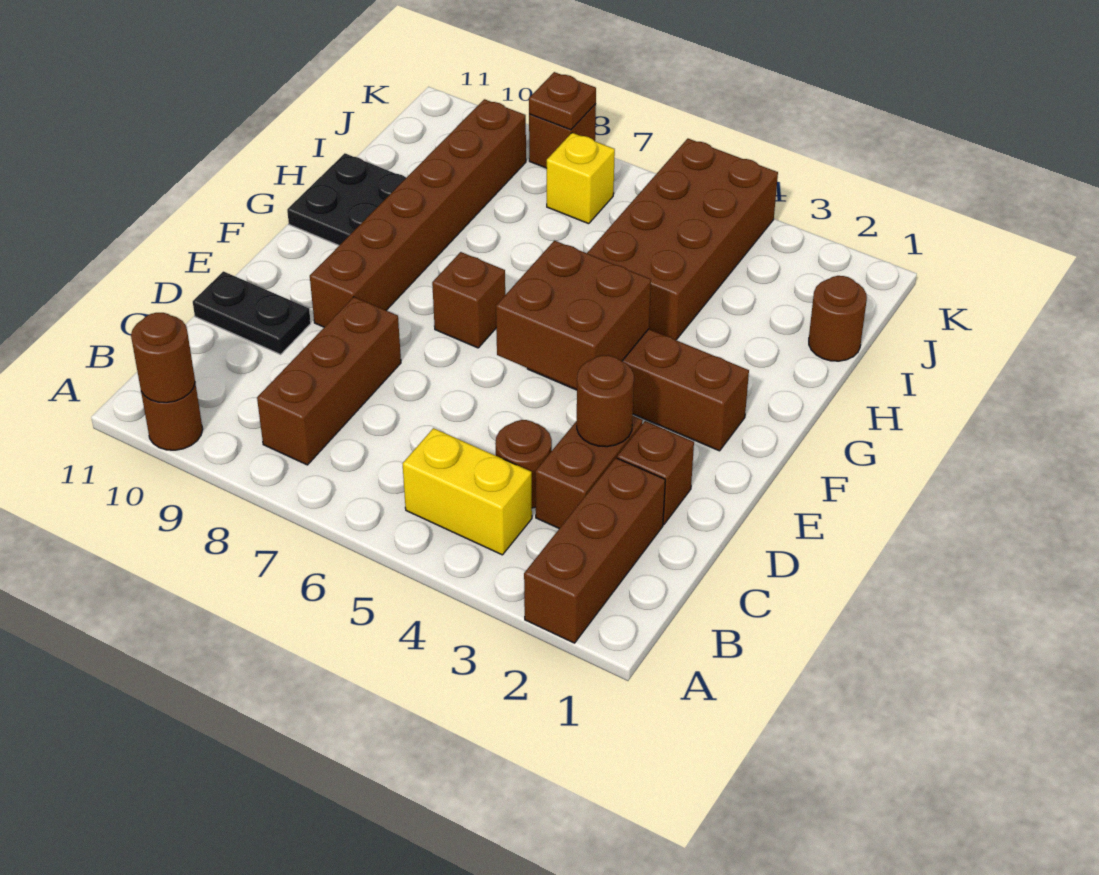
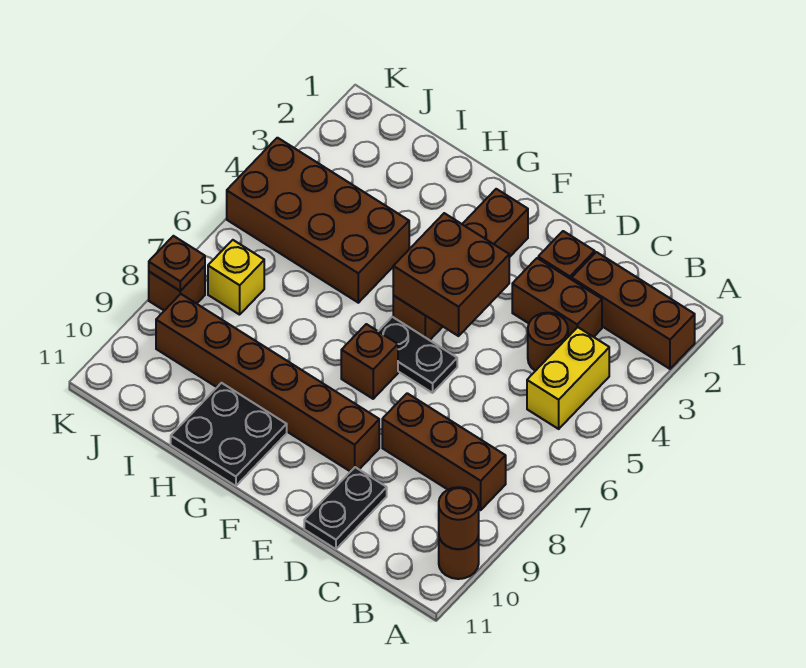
brown 1x1 round brick [577,355,634,447] -> none
none -> black 1x2 plate [378,317,457,393]
brown 1x1 round brick [809,276,867,361] -> none

